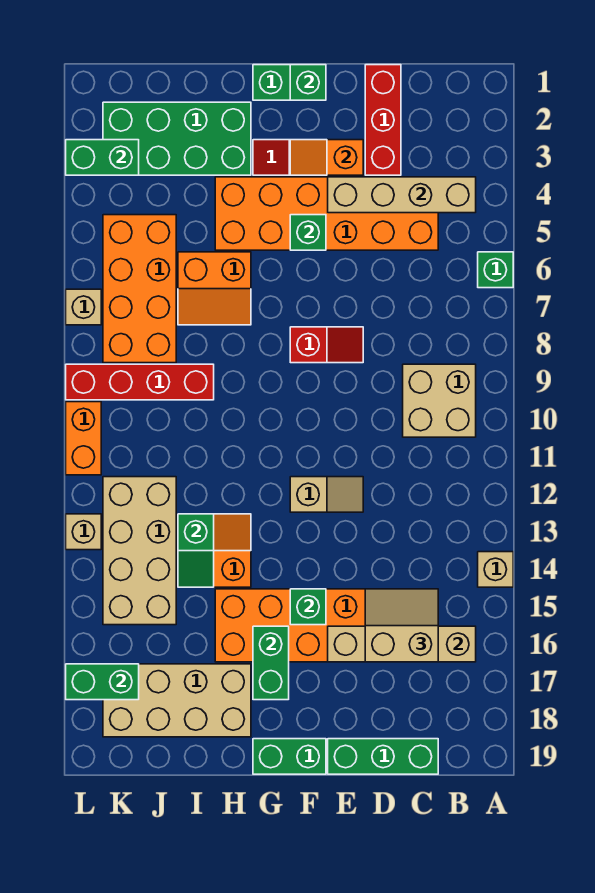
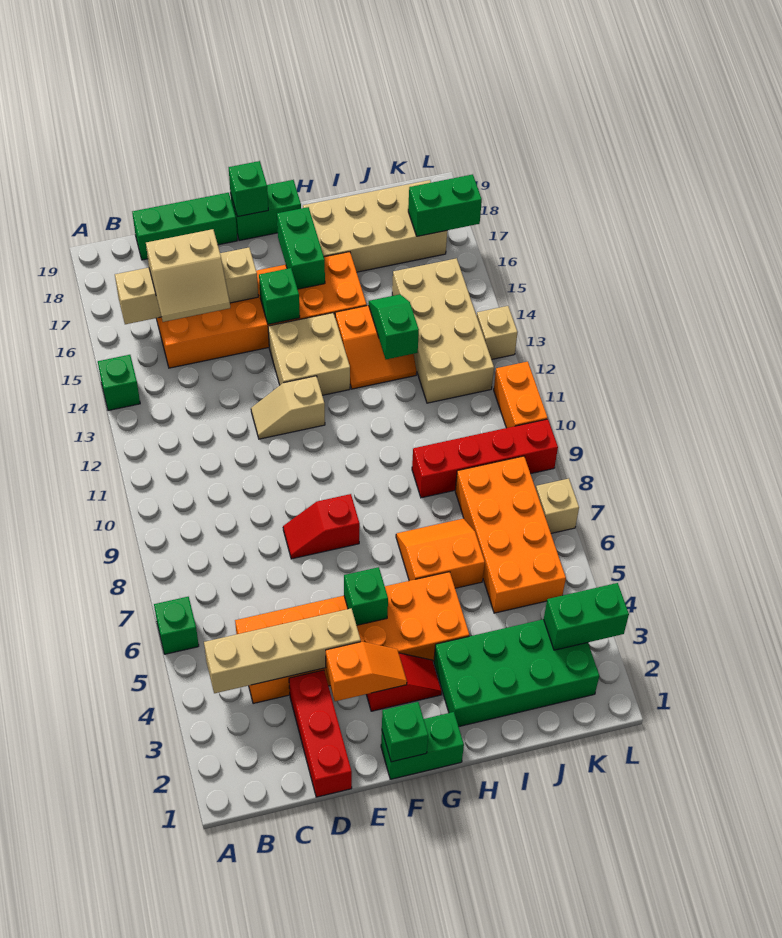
tan 1x1 brick [478,552,513,587] -> green 1x1 brick [98,355,140,411]
tan 2x2 brick [403,364,476,437] -> tan 2x2 brick moved to [268,313,350,395]
none -> green 1x1 brick [229,161,268,217]

